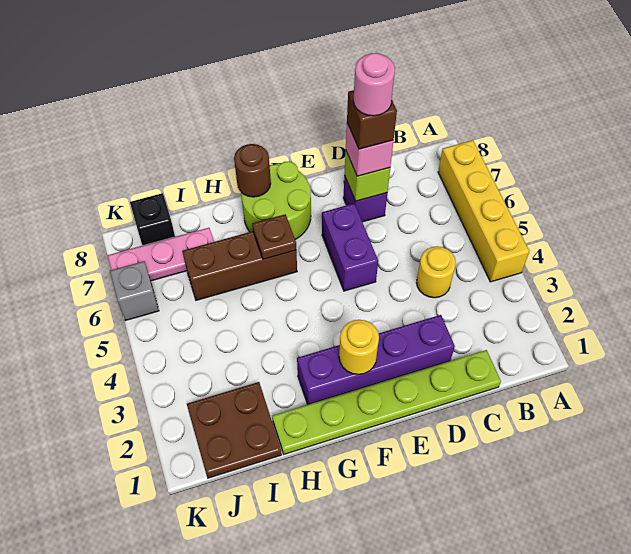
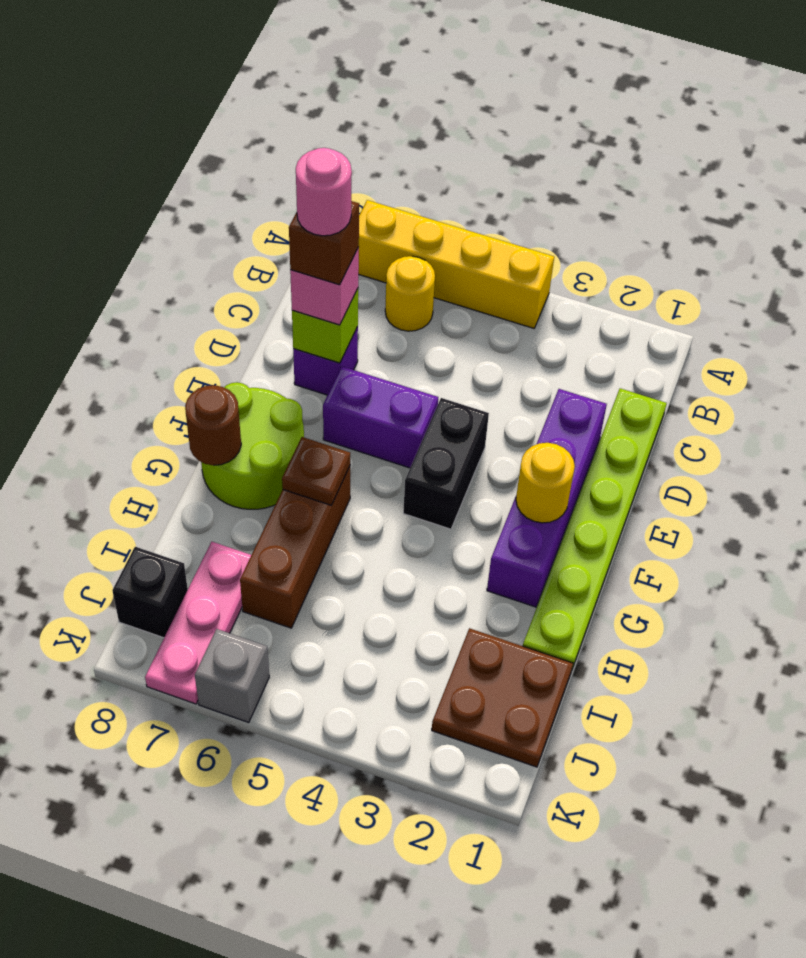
yellow 1x1 round brick [416,246,456,298] -> yellow 1x1 round brick moved to [385,256,435,331]
none -> black 1x2 brick [403,398,489,529]

